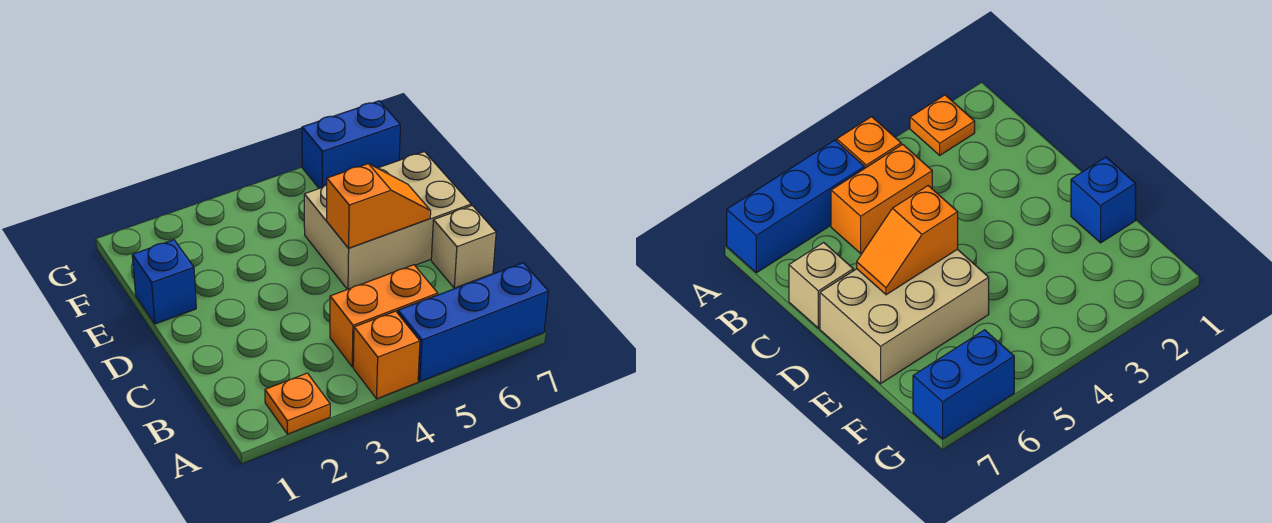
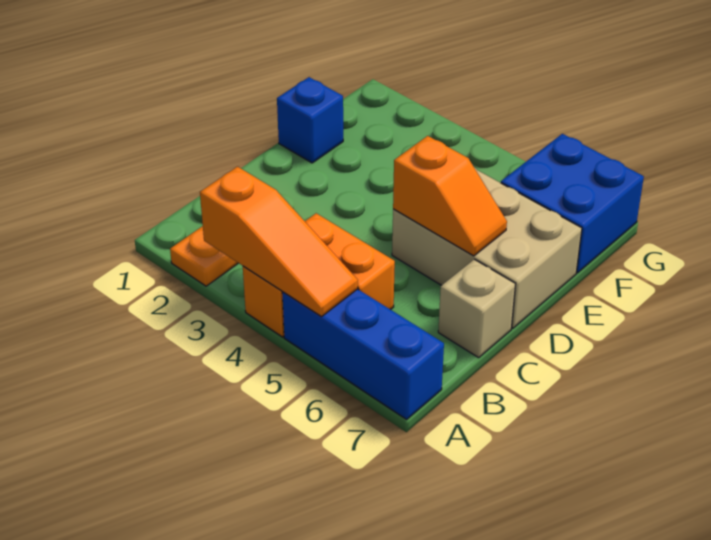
none -> orange 1x3 slope [200,167,358,317]
blue 1x2 brick [302,101,400,188] -> blue 2x2 brick [501,134,644,273]

